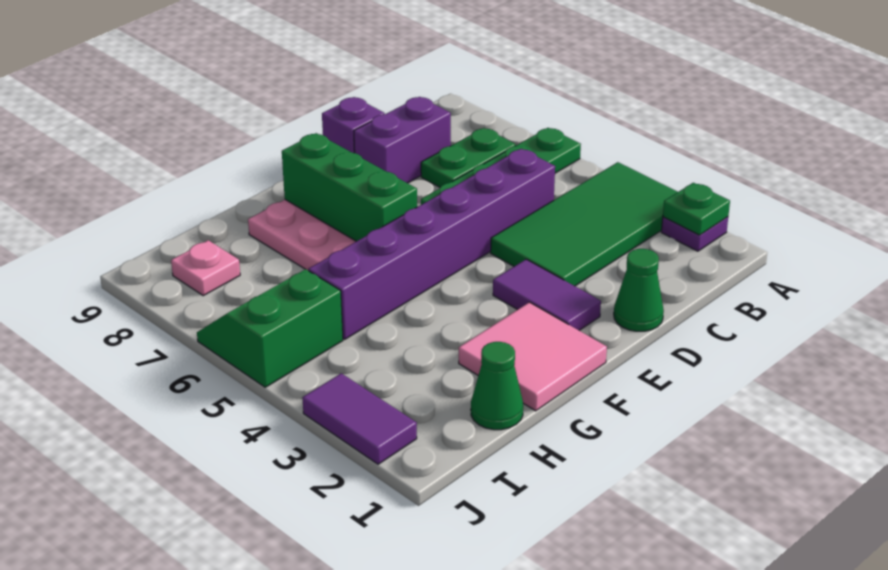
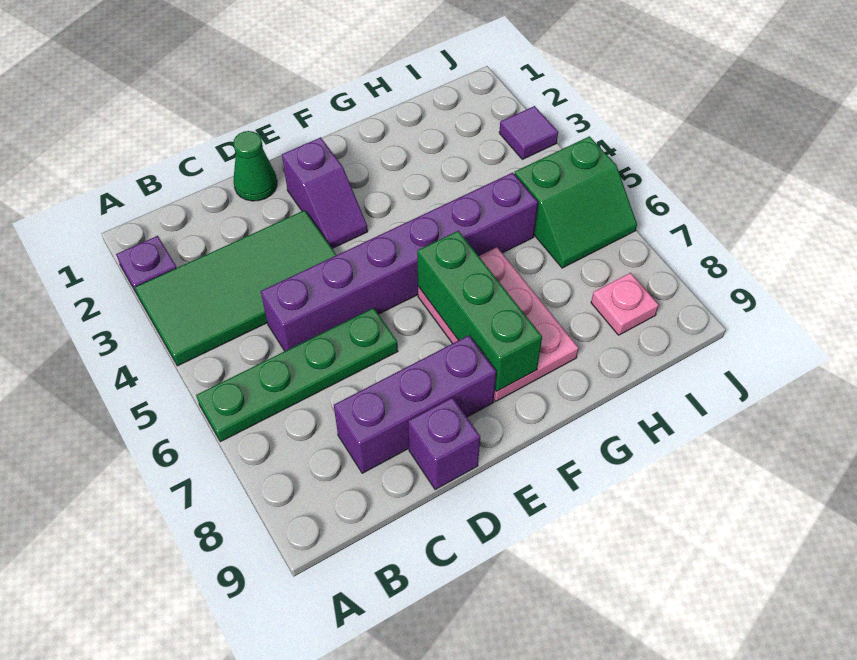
green 1x1 plate [663,183,730,235] -> none
green 1x2 plate [421,128,516,187] -> none
purple 1x2 brick [354,97,451,183] -> purple 1x3 brick [334,335,496,473]
purple 1x2 tile [493,259,601,331] -> purple 1x2 slope [282,137,368,248]
pink 2x2 tile [459,302,607,411] -> none
green 1x1 cone [471,342,523,430] -> none
purple 1x2 tile [302,373,417,464] -> purple 1x1 tile [499,106,558,159]

